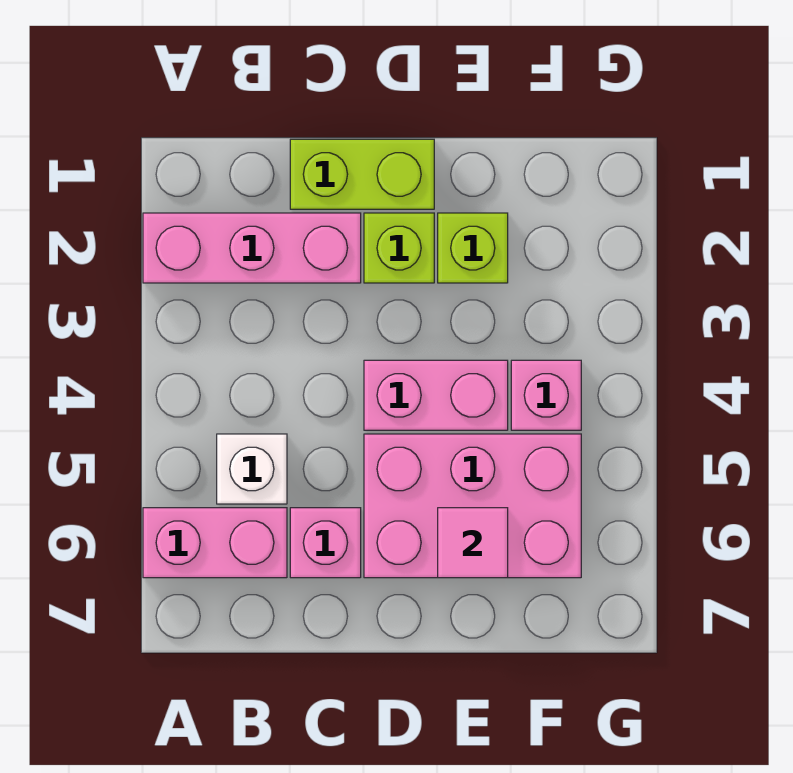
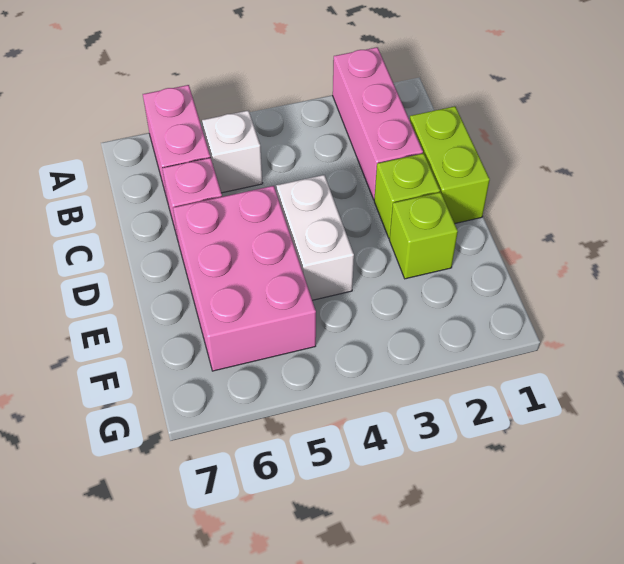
pink 1x2 brick [364,360,508,430] -> white 1x2 brick [276,175,354,300]
pink 1x1 tile [438,508,508,578] -> none
pink 1x1 brick [511,360,581,430] -> none

